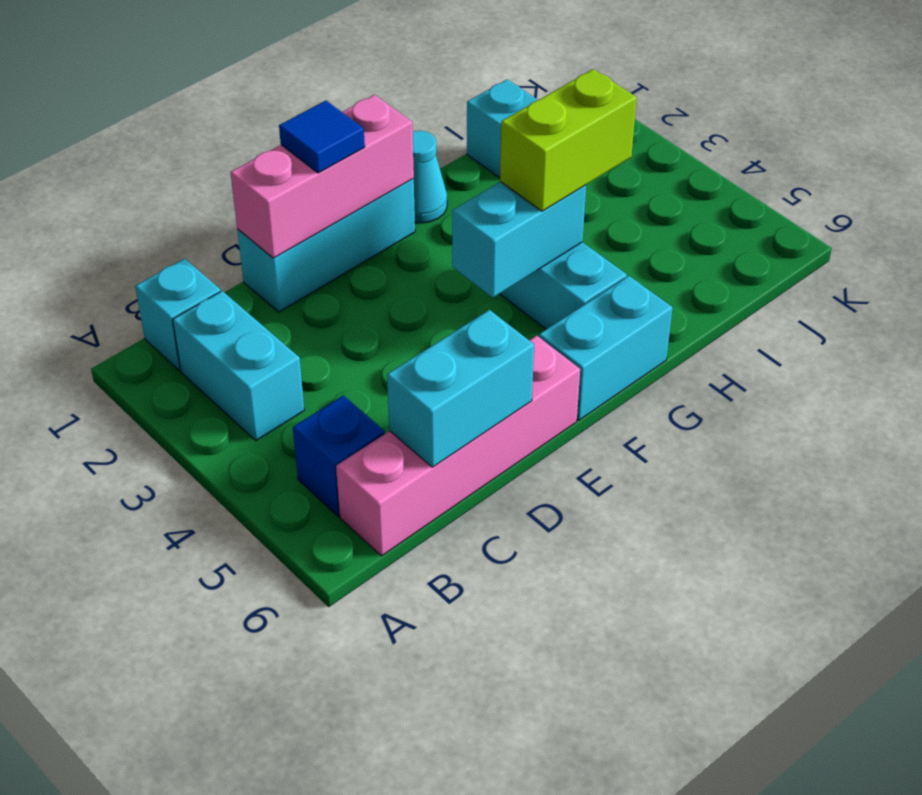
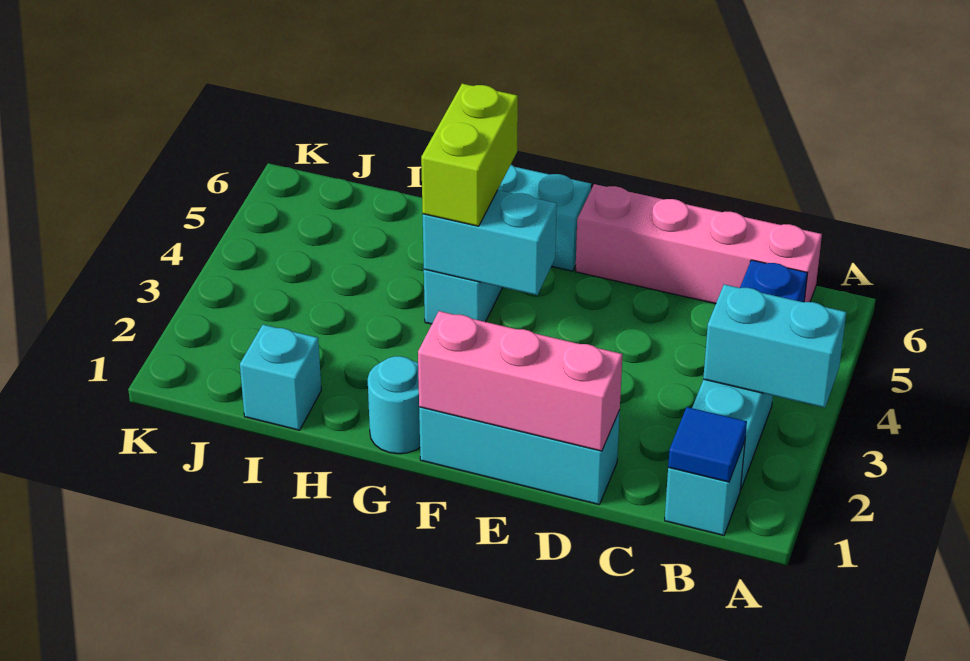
cyan 1x2 brick [387,310,534,467] -> cyan 1x2 brick moved to [703,284,846,408]
blue 1x1 tile [279,100,365,173] -> blue 1x1 tile moved to [668,407,747,482]
cyan 1x1 cone [413,131,447,223] -> cyan 1x1 round brick [368,356,420,454]
lime 1x2 brick [500,69,637,211] -> lime 1x2 brick turned to [421,84,518,226]

